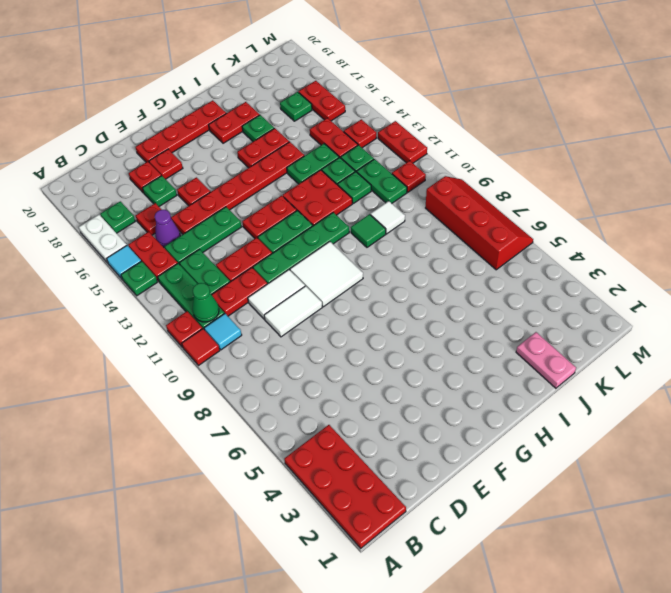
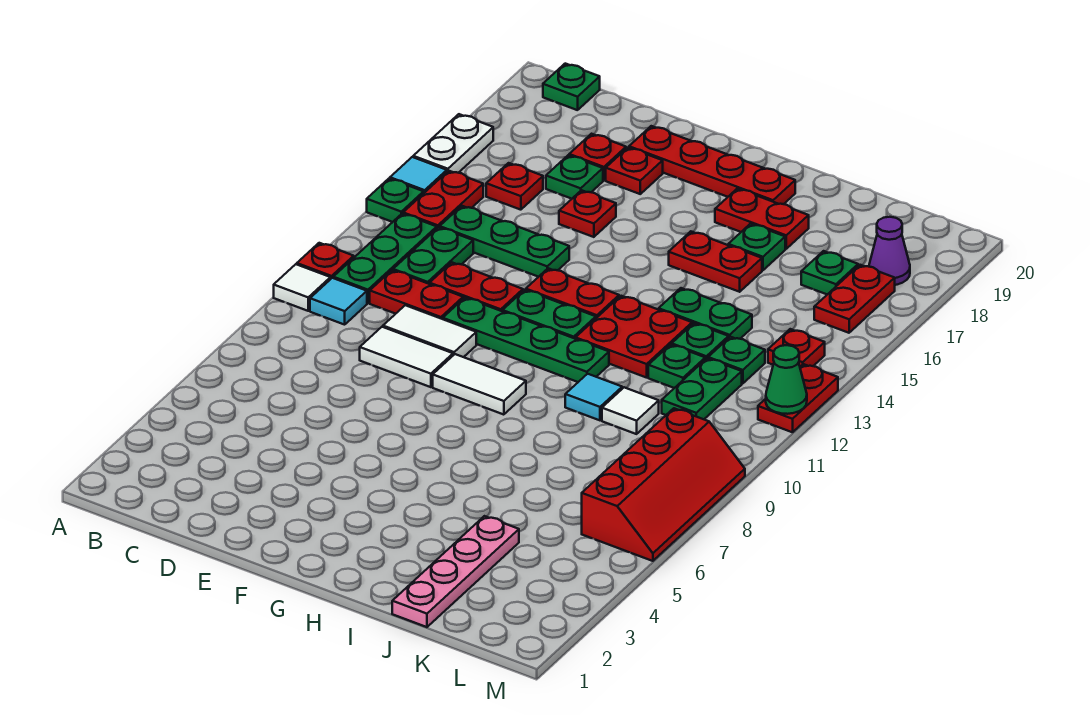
red 2x4 plate [284,425,406,548] -> none
red 1x1 tile [182,329,220,366] -> white 1x1 tile [274,264,330,311]
green 1x1 cone [193,283,219,322] -> green 1x1 cone moved to [766,345,807,414]
green 1x1 plate [100,201,135,233] -> green 1x1 plate moved to [543,64,600,110]
purple 1x1 cone [155,210,180,247] -> purple 1x1 cone moved to [869,217,910,285]
red 1x6 plate [171,142,304,234] -> none
white 2x2 tile [290,242,363,307] -> white 1x2 tile [433,354,526,415]
green 1x1 tile [351,214,386,247] -> cyan 1x1 tile [565,374,622,420]
pink 1x2 plate [516,332,576,388] -> pink 1x4 plate [392,516,519,627]
red 1x2 plate [310,118,358,158] -> none
red 1x1 plate [392,161,426,192] -> none

